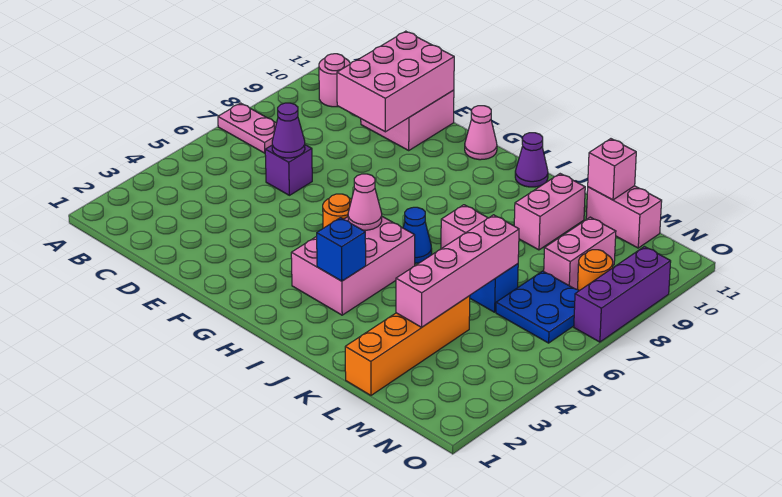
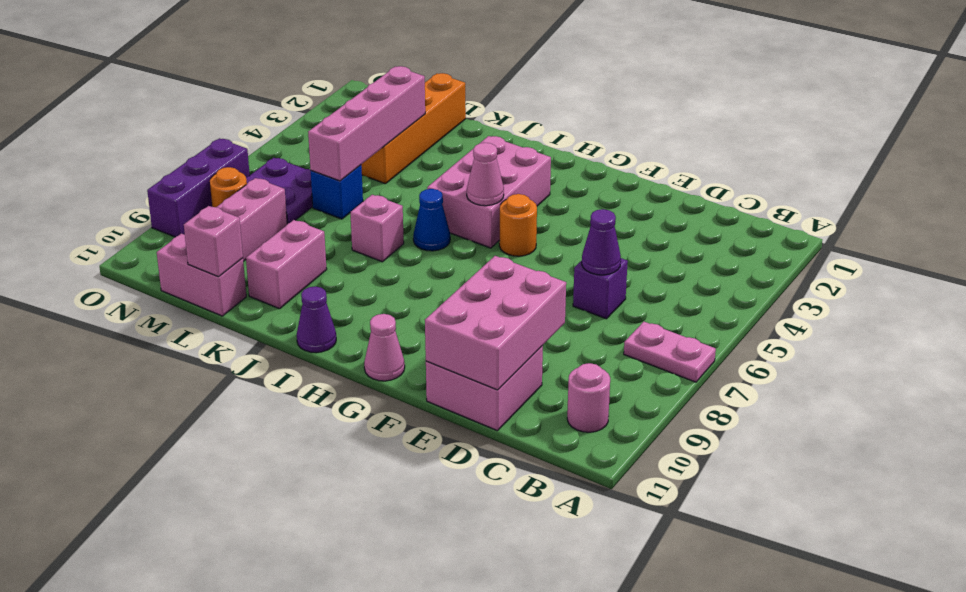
blue 1x1 brick [317,218,366,281] -> none
blue 2x2 plate [496,271,579,343] -> purple 2x2 plate [246,158,313,224]

